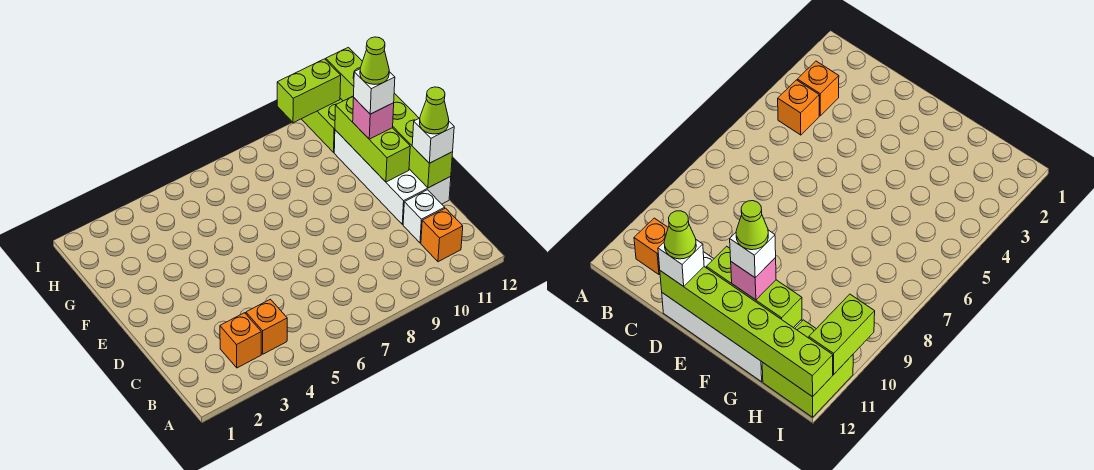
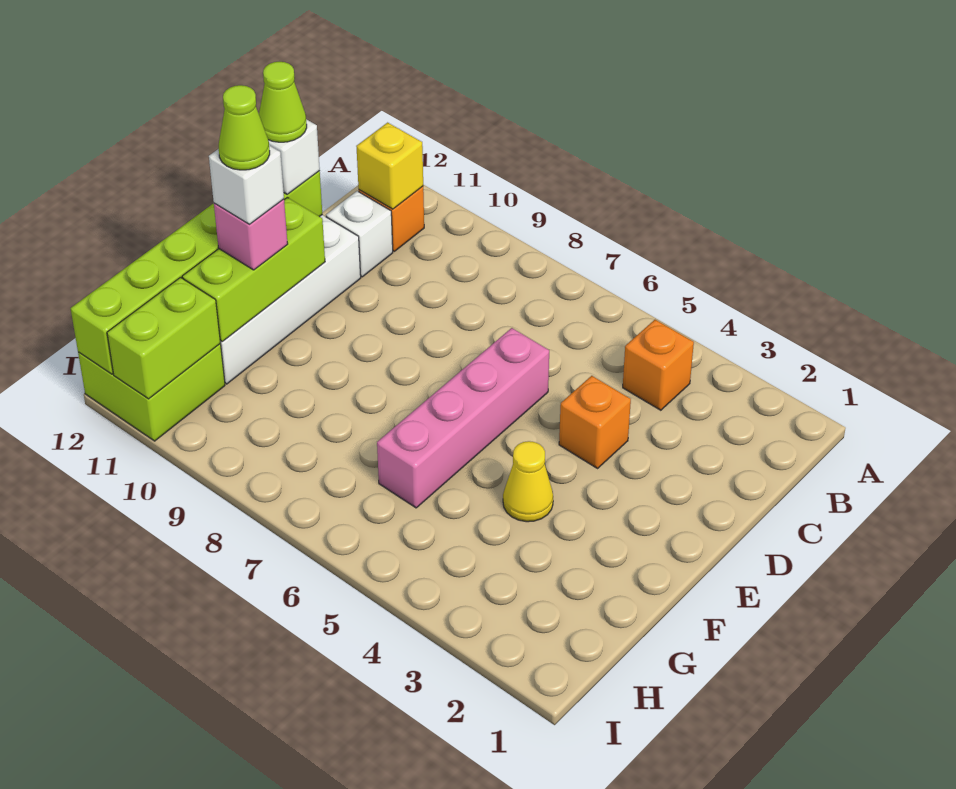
orange 1x1 brick [220,313,261,368] -> orange 1x1 brick moved to [559,376,631,468]
none -> yellow 1x1 brick [356,123,423,209]
none -> pink 1x4 brick [377,328,549,508]
none -> yellow 1x1 cone [503,441,553,522]
lime 1x2 brick [277,59,341,123] -> lime 1x2 brick turned to [107,277,220,399]

